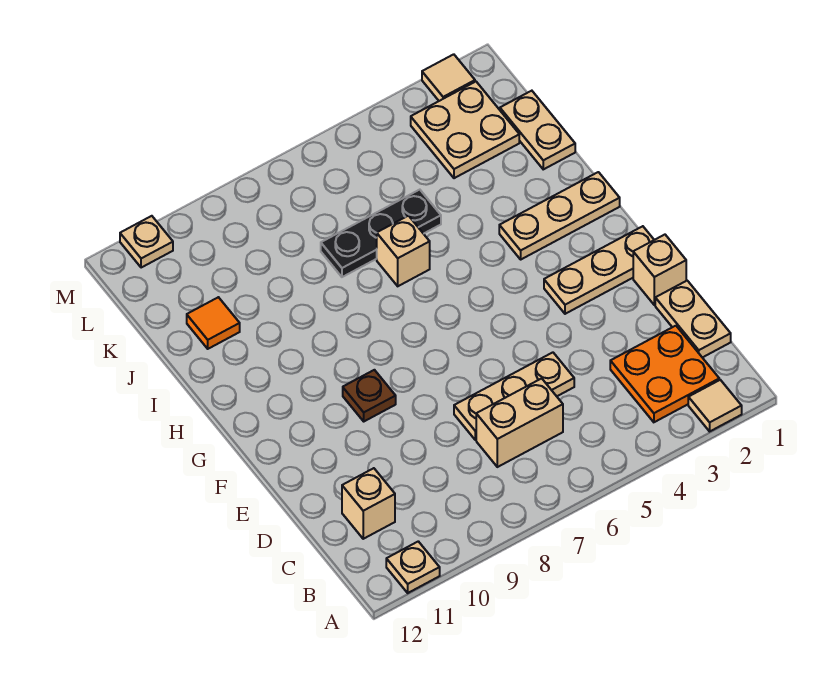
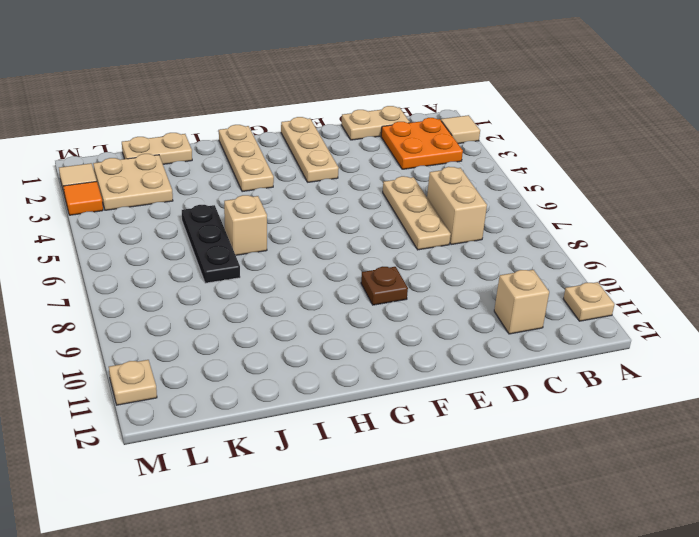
tan 1x1 brick [633,235,686,305] -> none
orange 1x1 tile [187,297,240,349] -> orange 1x1 tile moved to [63,181,103,215]

